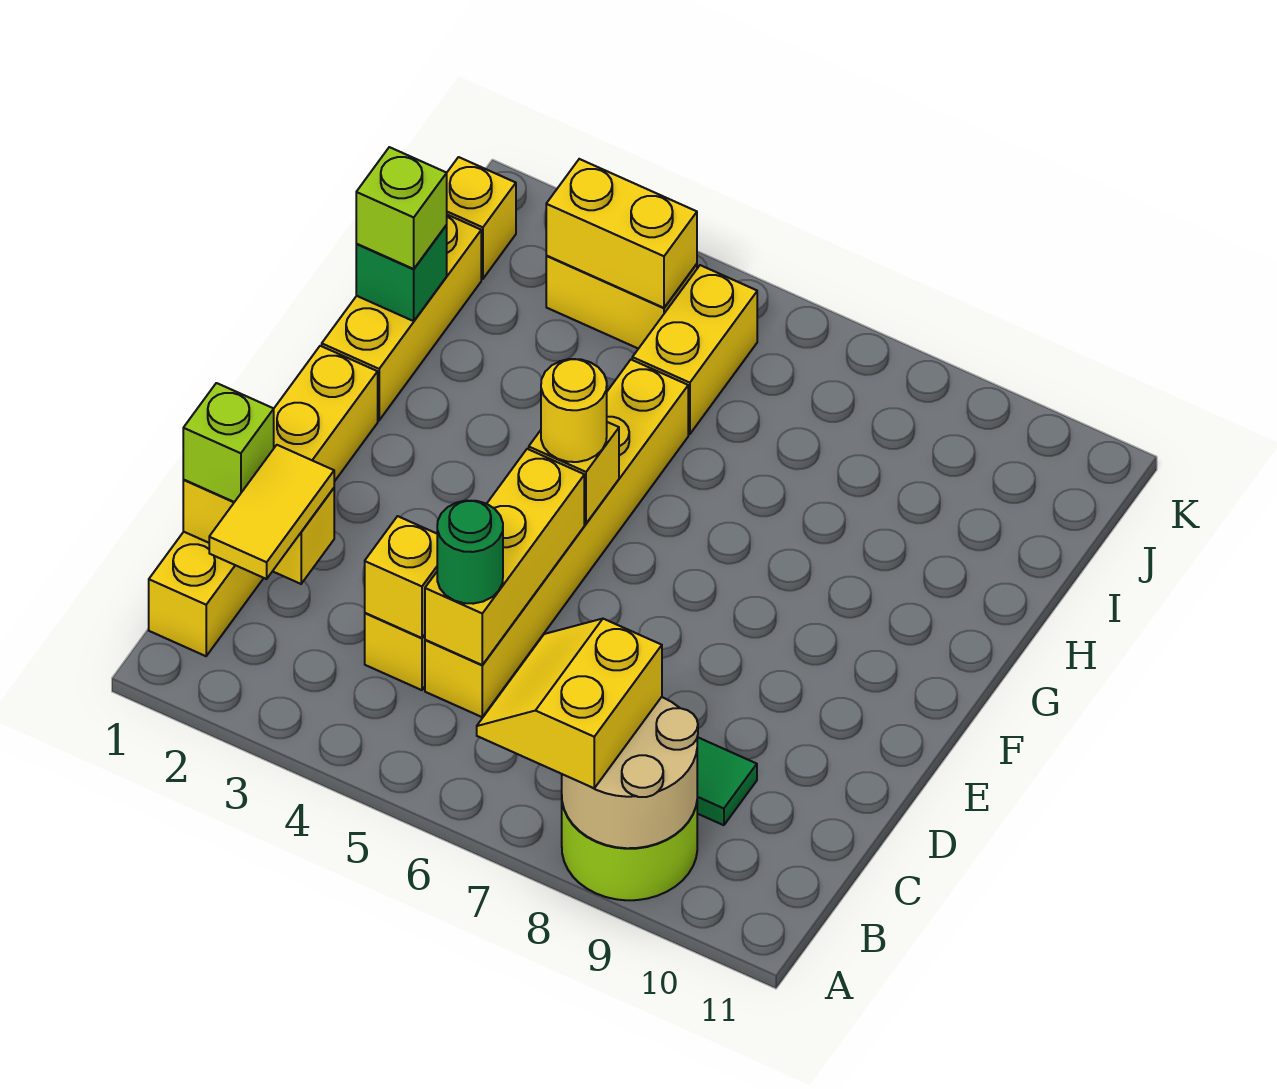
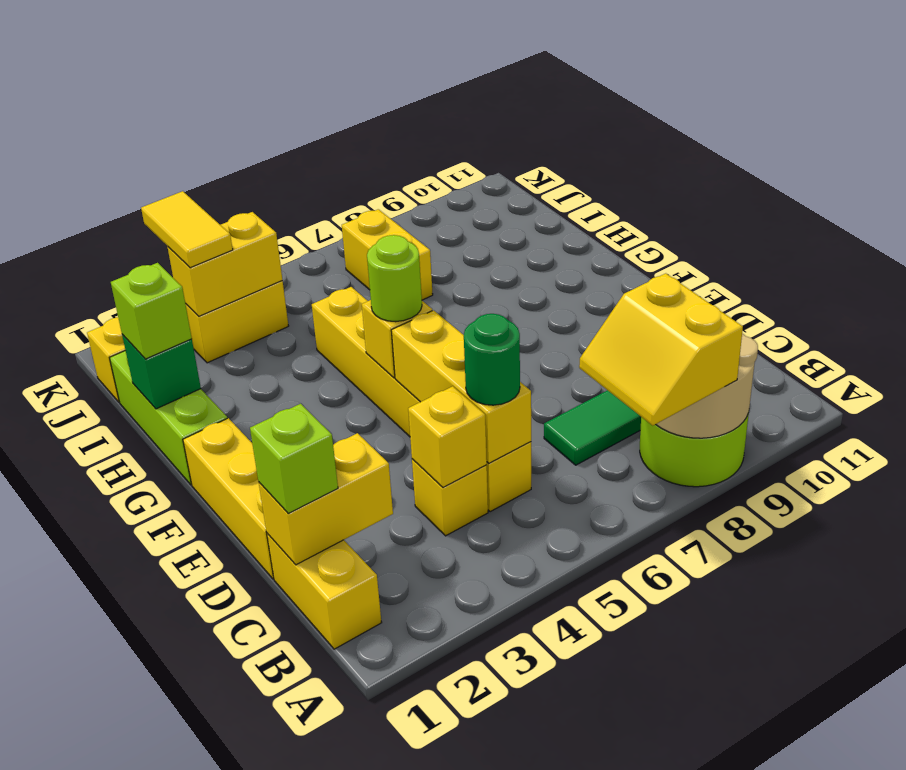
yellow 1x2 tile [209,445,334,579] -> yellow 1x2 tile moved to [141,191,233,268]
yellow 1x1 round brick [541,359,607,462] -> lime 1x1 round brick [367,235,422,322]
yellow 1x3 brick [322,215,481,420] -> lime 1x3 brick [110,351,227,485]
yellow 1x2 brick [632,265,757,434] -> yellow 1x2 brick moved to [342,209,433,300]

